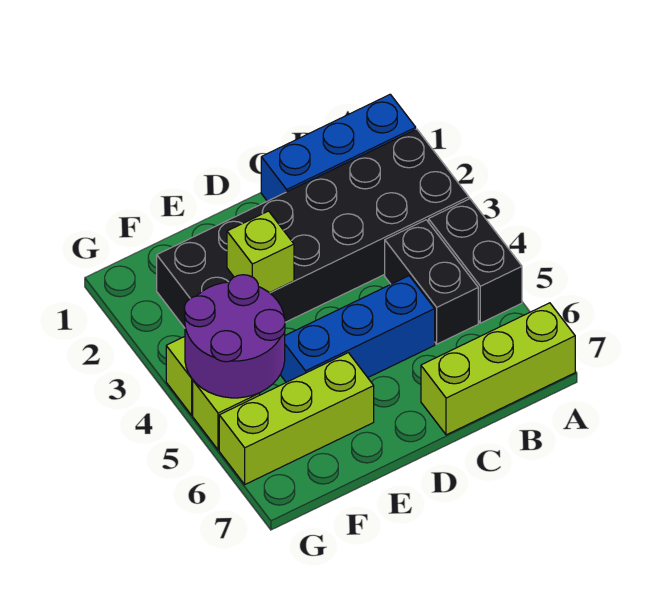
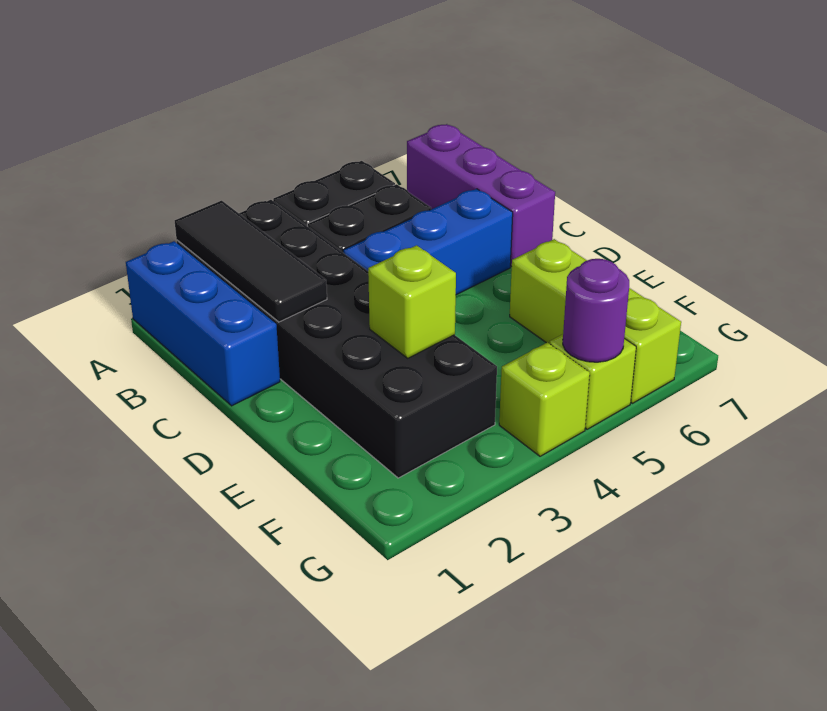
none -> black 1x3 tile [175,201,327,322]
lime 1x3 brick [421,303,575,435] -> purple 1x3 brick [407,124,555,267]
blue 1x3 brick [280,276,435,382] -> blue 1x3 brick turned to [343,189,513,295]
purple 2x2 round brick [184,275,285,398] -> purple 1x1 round brick [563,259,629,362]

